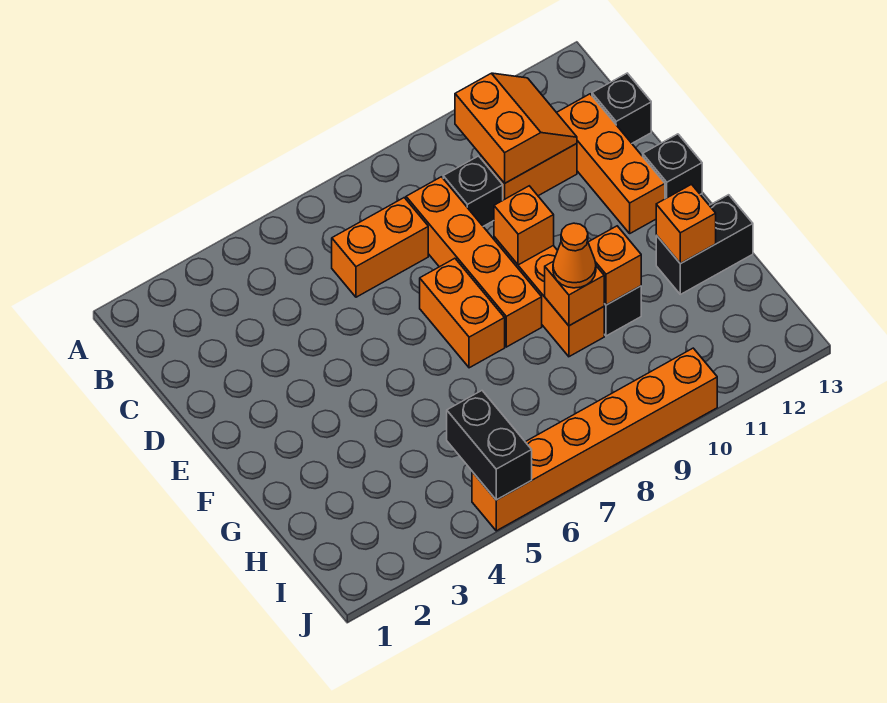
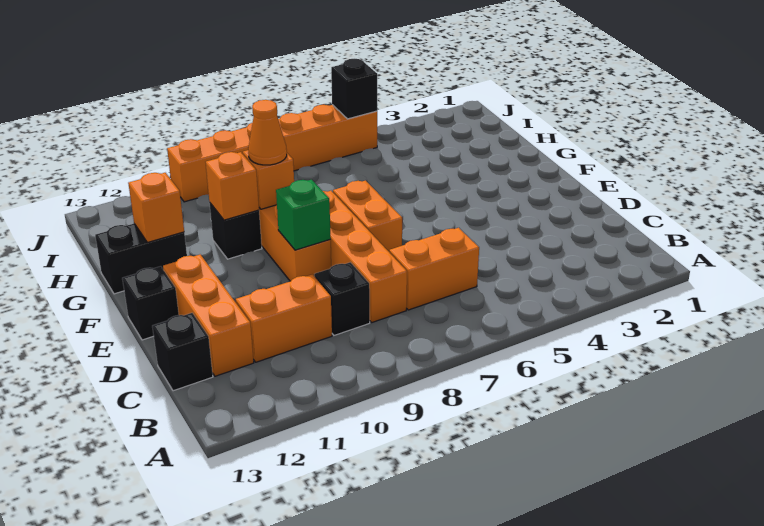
orange 2x2 slope [455,73,577,183] -> none
orange 1x1 brick [494,186,554,265] -> green 1x1 brick [276,180,331,250]
black 1x2 brick [447,391,532,500] -> black 1x1 brick [331,59,377,119]

